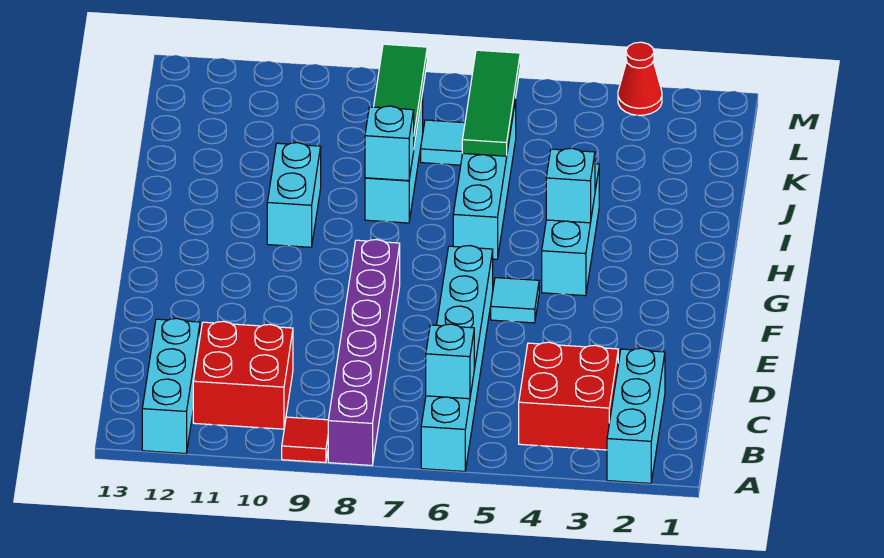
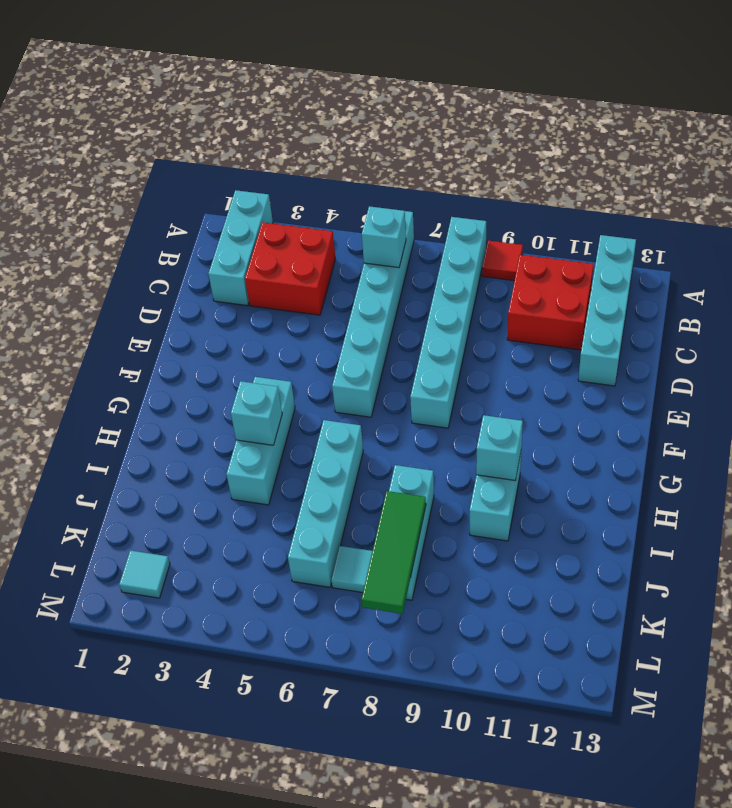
purple 1x6 brick [328,240,400,465] -> cyan 1x6 brick [410,217,486,428]
cyan 1x3 brick [142,319,200,454] -> cyan 1x4 brick [578,235,636,386]
cyan 1x1 tile [491,278,539,323] -> cyan 1x1 tile moved to [119,550,170,598]
cyan 1x1 brick [365,106,414,181] -> cyan 1x1 brick moved to [476,415,523,481]
green 1x3 tile [462,50,520,156] -> none
red 1x1 cone [618,42,662,115] -> none

